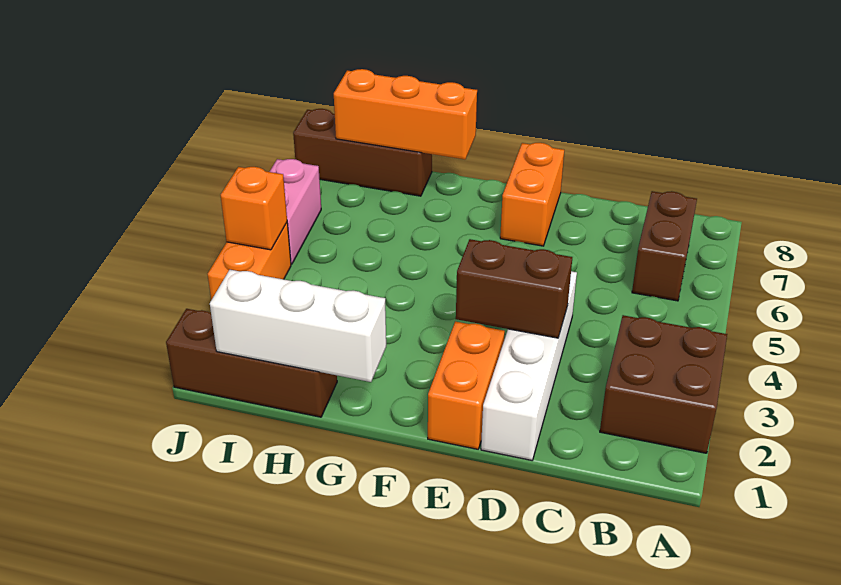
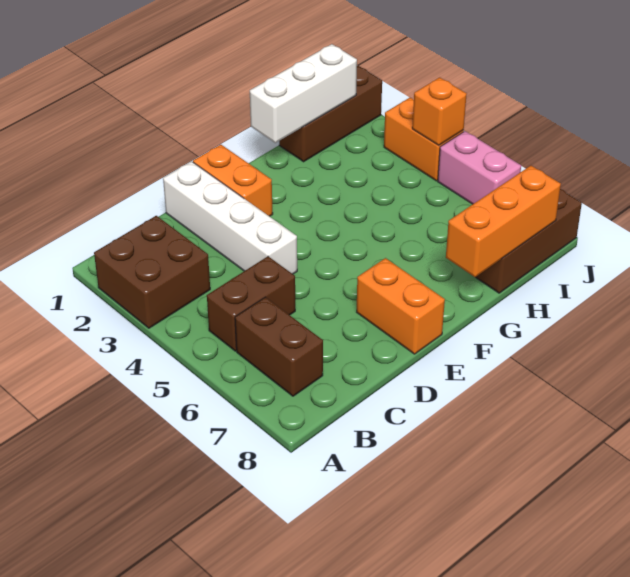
brown 1x2 brick [456,239,572,338] -> brown 1x2 brick moved to [207,256,295,351]

